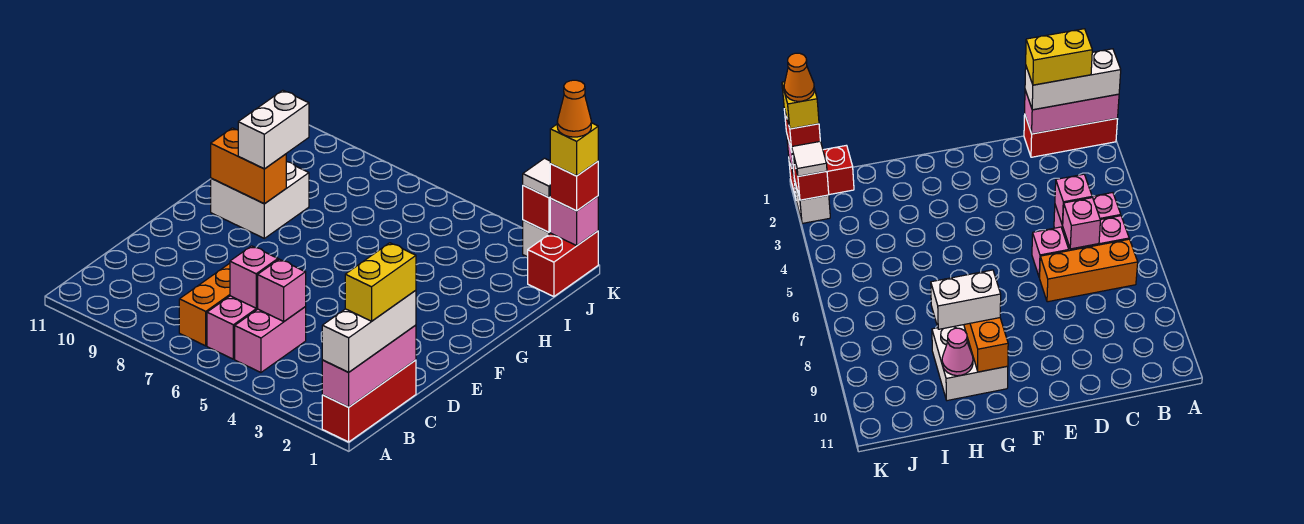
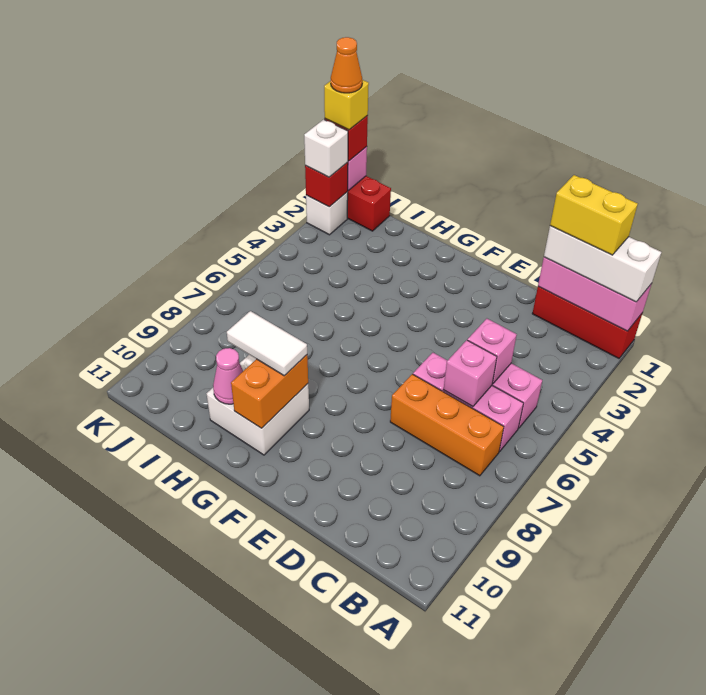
white 1x2 brick [238,90,309,169] -> white 1x2 tile [227,311,307,376]
white 1x1 tile [523,158,551,197] -> white 1x1 brick [304,119,348,177]

